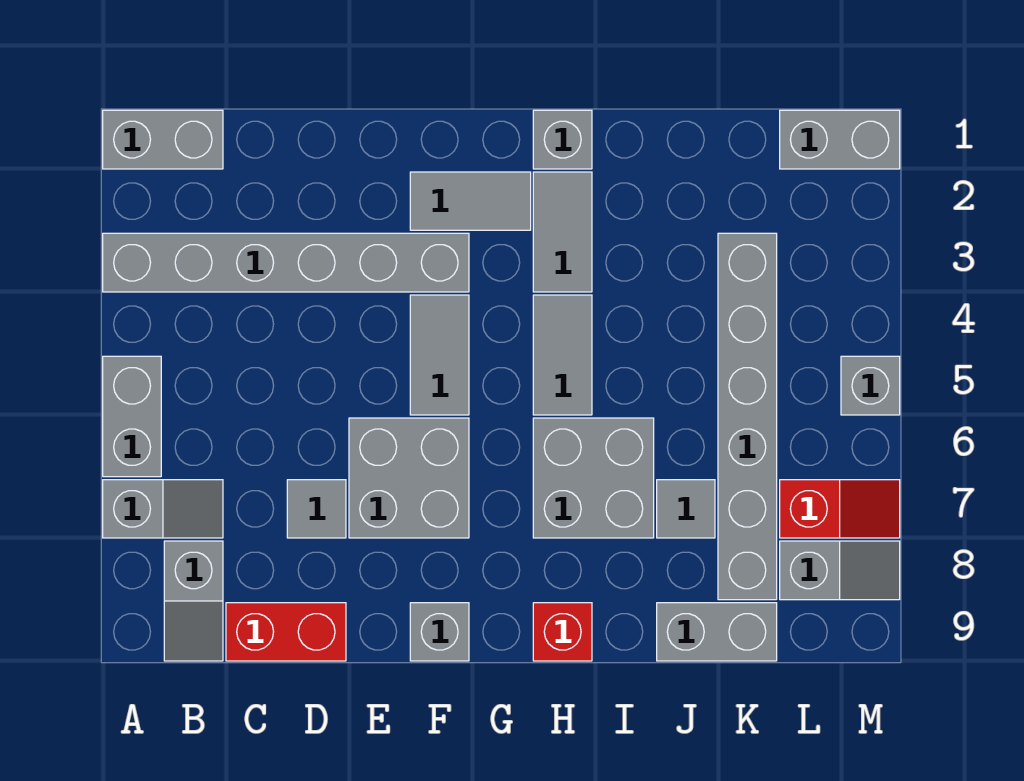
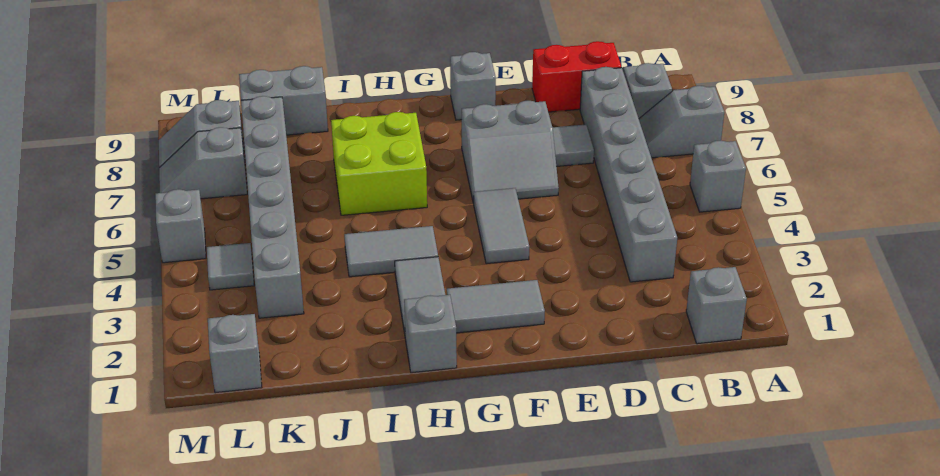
grey 1x2 brick [103,110,223,169] -> grey 1x1 brick [686,267,747,344]
grey 1x6 brick [103,233,469,292] -> grey 1x6 brick turned to [580,67,677,282]
grey 1x2 brick [103,356,161,477] -> grey 1x1 brick [690,141,746,212]
grey 2x2 brick [349,418,469,538] -> grey 2x2 slope [462,101,559,203]
grey 1x2 tile [533,295,592,415] -> grey 1x2 tile turned to [344,226,438,277]
grey 2x2 brick [533,418,654,538] -> lime 2x2 brick [331,112,427,215]
red 1x1 brick [533,603,592,661] -> none
grey 1x1 tile [657,480,715,538] -> grey 1x1 tile moved to [207,243,254,290]
grey 1x2 brick [780,110,900,169] -> grey 1x1 brick [208,314,262,393]
red 1x2 slope [780,480,900,538] -> grey 1x2 slope [159,127,247,199]

